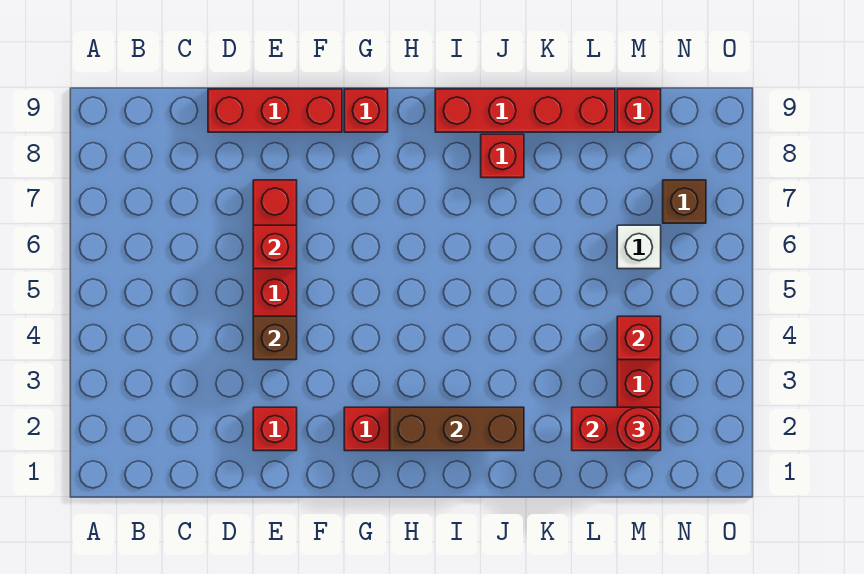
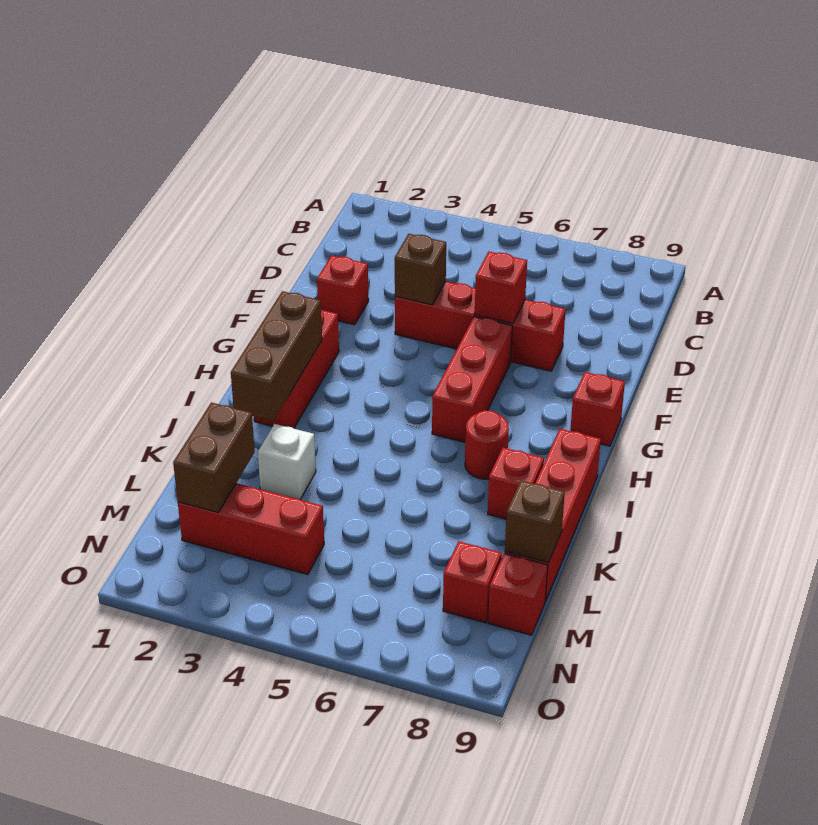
red 1x3 brick [208,89,342,132] -> red 1x3 brick moved to [432,316,512,442]
red 1x2 brick [572,407,661,451] -> brown 1x2 brick [173,403,255,513]
red 1x1 round brick [617,407,661,451] -> red 1x1 round brick moved to [465,410,509,479]
red 1x1 brick [617,316,661,360] -> red 1x1 brick moved to [443,542,502,623]
white 1x1 brick [617,225,661,269] -> white 1x1 brick moved to [258,424,316,499]
brown 1x1 brick [663,180,706,223] -> brown 1x1 brick moved to [505,480,565,563]

